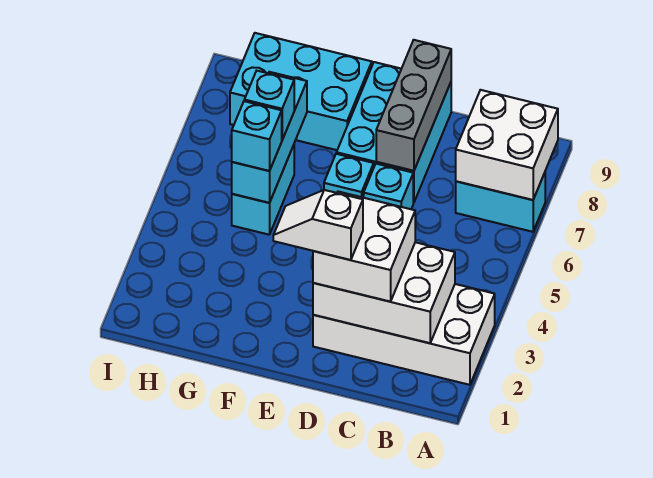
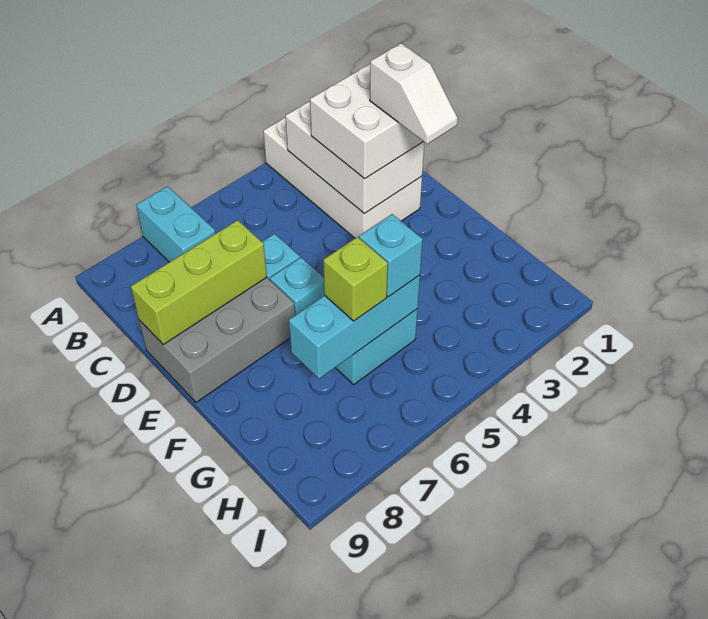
white 2x2 brick [456,90,558,200] -> none
cyan 2x3 brick [336,62,451,203] -> grey 2x3 brick [139,277,295,402]
grey 1x3 brick [376,40,451,171] -> lime 1x3 brick [131,220,267,345]
cyan 2x3 brick [230,33,372,150] -> none
cyan 1x1 brick [244,71,294,140] -> lime 1x1 brick [323,237,388,321]

